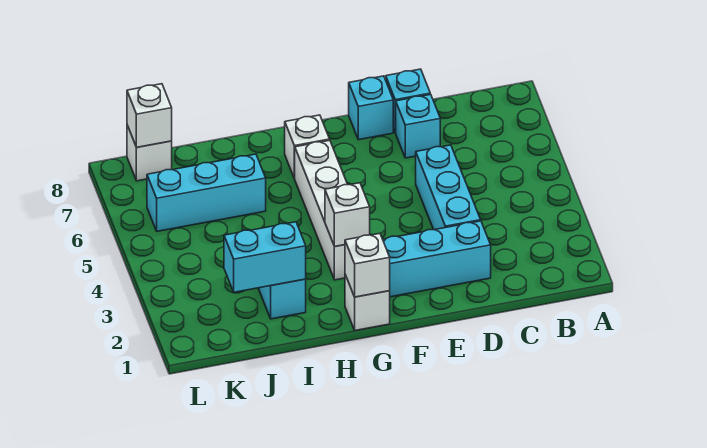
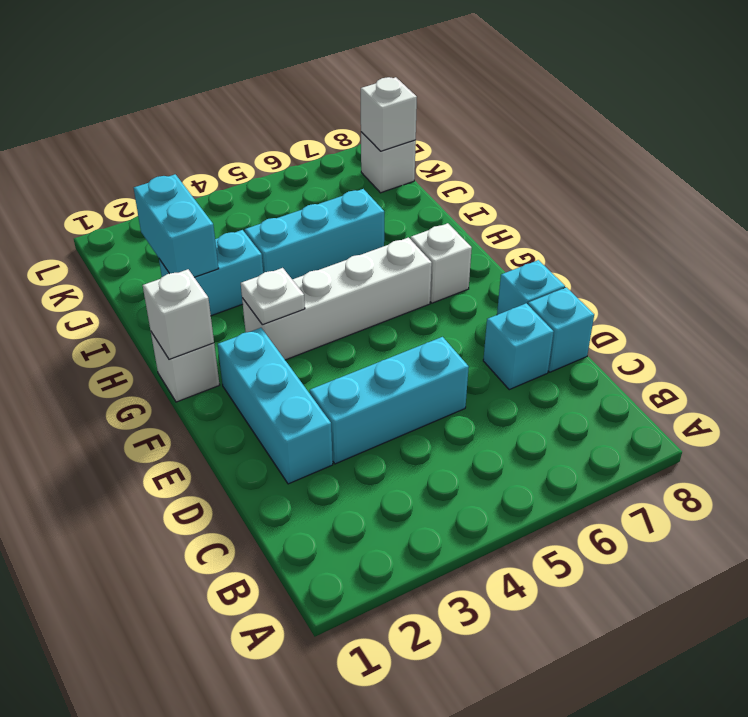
white 1x1 brick [325,183,370,247] -> white 1x1 plate [241,268,305,325]
cyan 1x3 brick [147,154,266,231] -> cyan 1x3 brick turned to [245,189,384,279]

